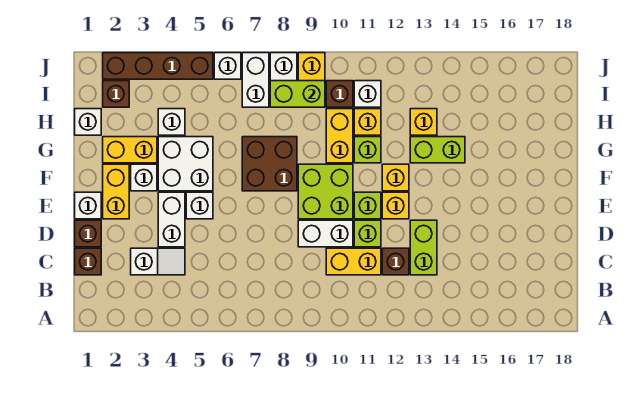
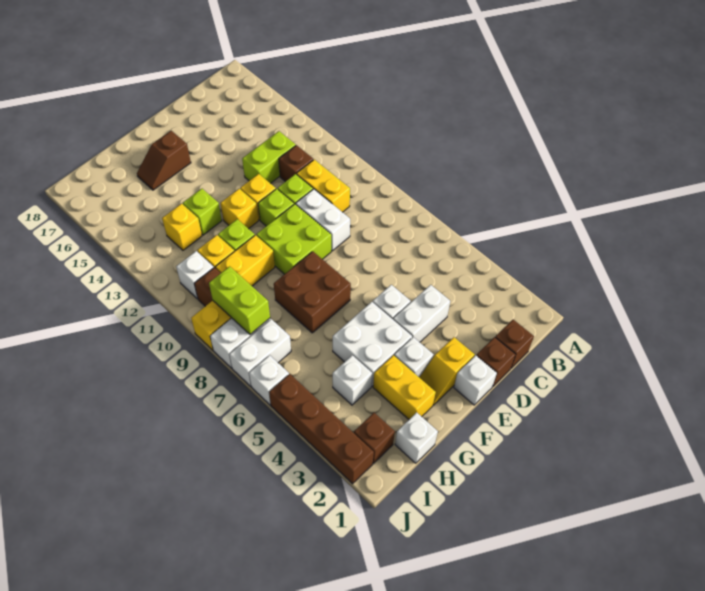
white 1x2 slope [131,248,185,275] -> none
yellow 1x2 brick [103,164,129,219] -> yellow 1x2 slope [419,337,475,405]
none -> brown 1x2 slope [137,131,191,190]
lime 1x2 brick [410,137,465,163] -> lime 1x1 brick [183,189,222,235]

